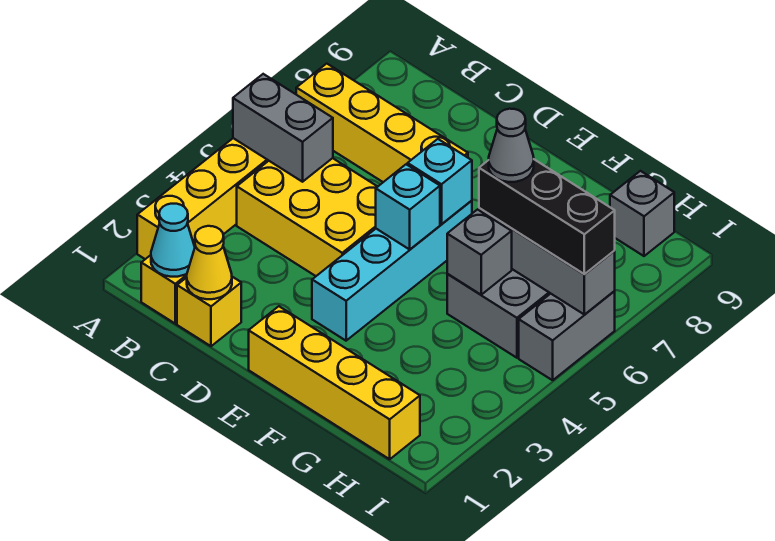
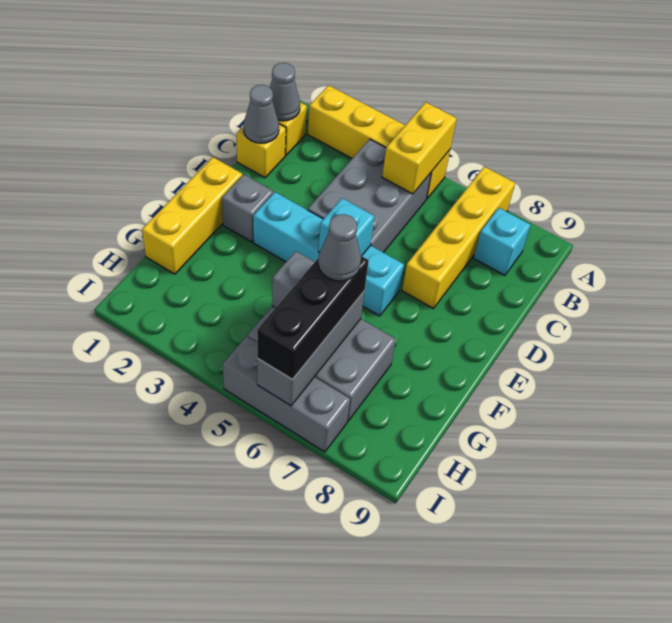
grey 1x2 brick [233,74,333,182] -> yellow 1x2 brick [382,102,457,194]
cyan 1x1 cone [151,204,195,277] -> grey 1x1 cone [270,63,300,121]
yellow 2x3 brick [237,158,378,276] -> grey 2x3 brick [308,139,431,252]
yellow 1x1 cone [187,226,232,299] -> grey 1x1 cone [243,85,279,143]
yellow 1x4 brick [249,306,420,459] -> yellow 1x3 brick [142,157,242,274]
cyan 1x1 brick [408,139,472,224] -> cyan 1x1 brick moved to [474,208,531,275]
grey 1x1 brick [610,171,674,256] -> grey 1x1 brick moved to [222,174,273,242]
grey 1x2 brick [519,291,615,380] -> grey 1x3 brick [223,336,350,452]

